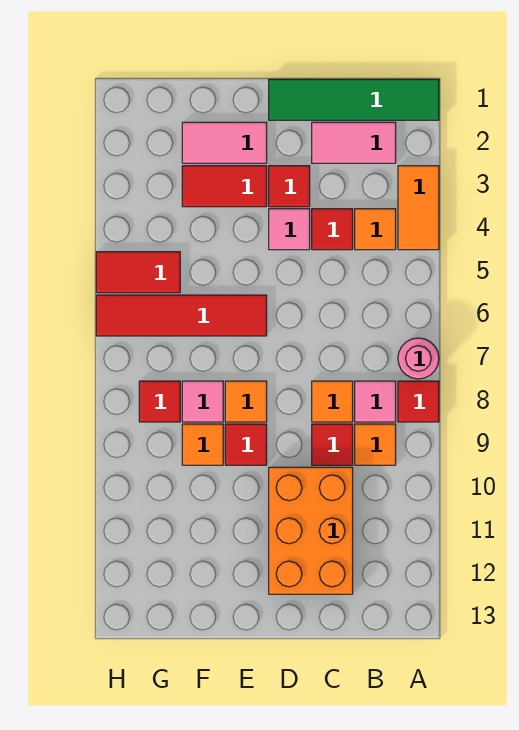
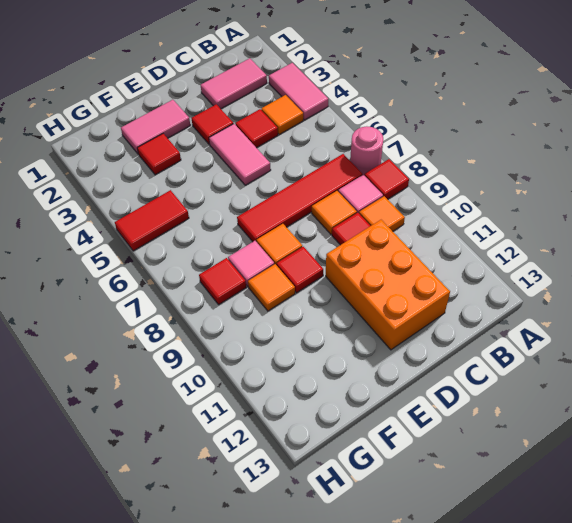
green 1x4 tile [269,79,439,120] -> none
orange 1x2 tile [398,166,439,250] -> pink 1x2 tile [269,63,328,120]
pink 1x1 tile [269,209,310,250] -> pink 1x2 tile [209,124,271,185]
red 1x2 tile [182,166,267,207] -> red 1x1 tile [137,134,181,175]
red 1x4 tile [96,295,267,336] -> red 1x4 tile moved to [237,154,362,242]

